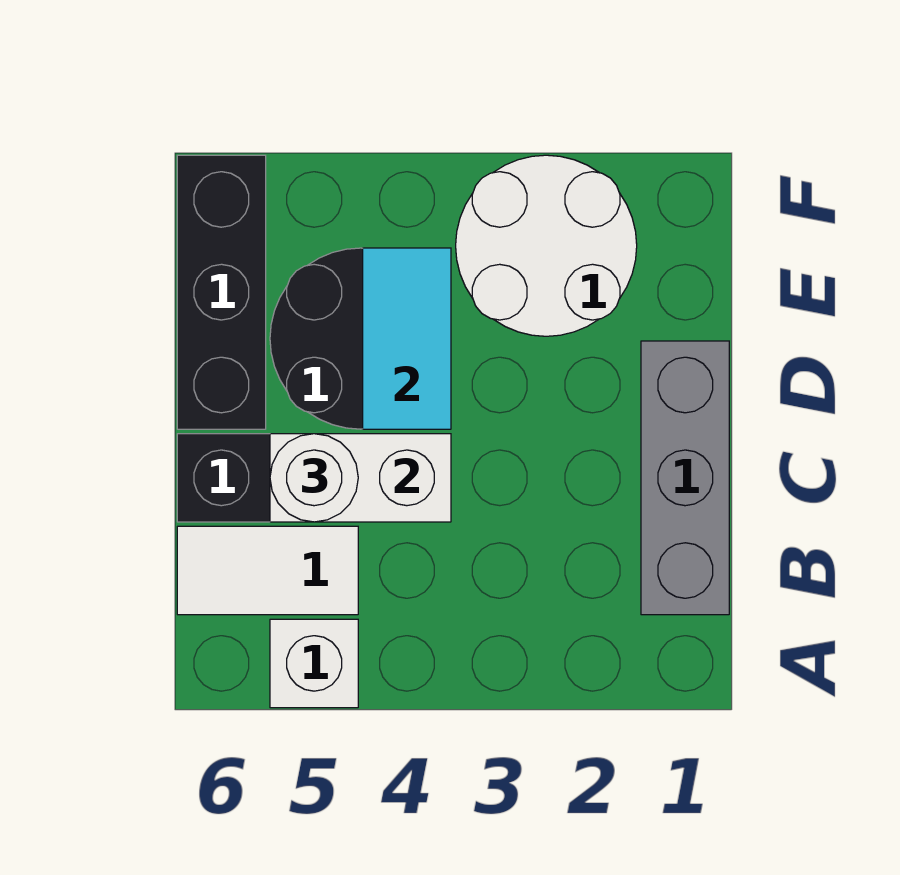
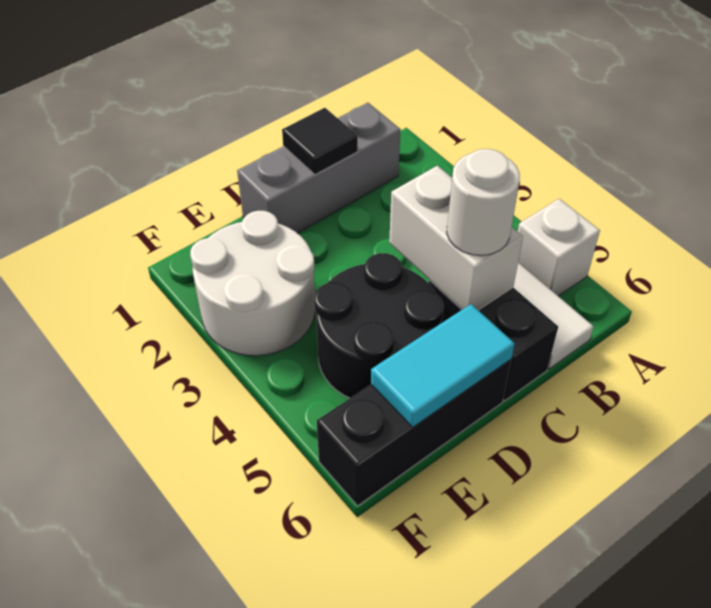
none -> black 1x1 tile [282,108,358,175]
cyan 1x2 tile [363,248,451,429] -> cyan 1x2 tile moved to [371,304,515,427]

